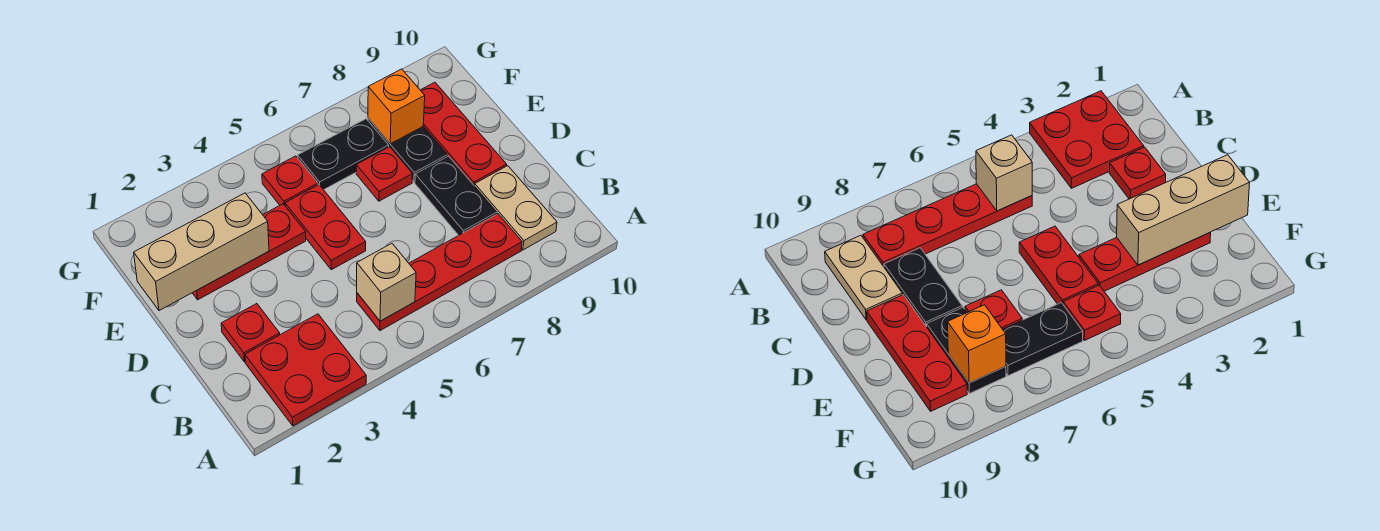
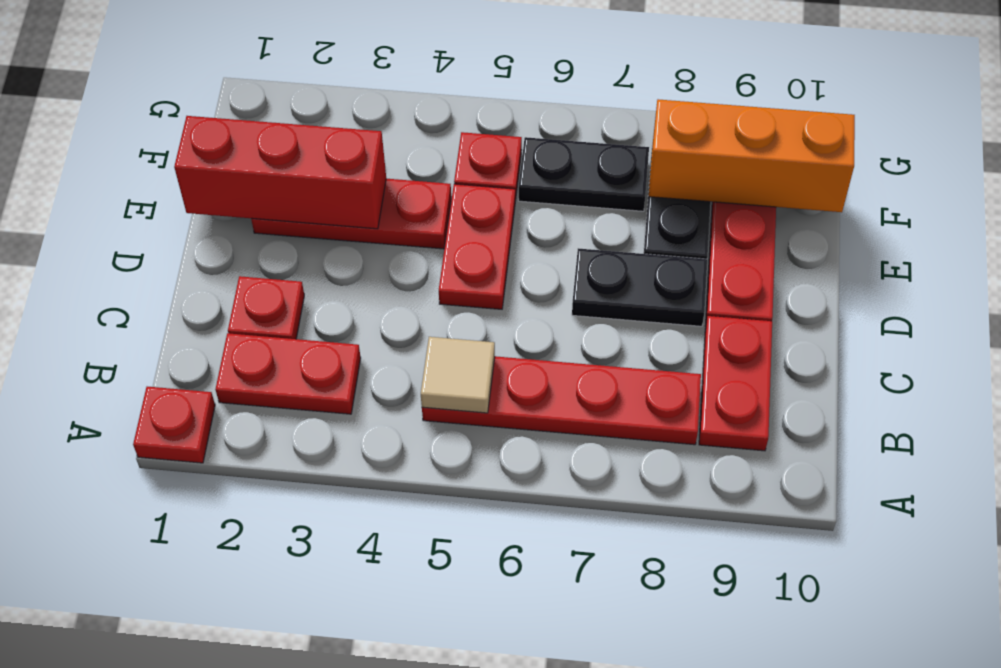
red 2x2 plate [245,314,366,426] -> red 1x2 plate [215,333,361,414]
tan 1x1 brick [357,243,416,321] -> tan 1x1 tile [421,337,495,413]
tan 1x2 plate [475,166,557,250] -> red 1x2 plate [699,316,772,451]
black 1x2 plate [415,156,497,235] -> black 1x2 plate turned to [572,248,707,326]
tan 1x3 brick [134,193,269,311] -> red 1x3 brick [174,116,386,229]
red 1x1 plate [356,147,413,201] -> red 1x1 plate moved to [133,387,215,463]
orange 1x1 brick [368,69,425,144] -> orange 1x3 brick [649,99,855,212]

